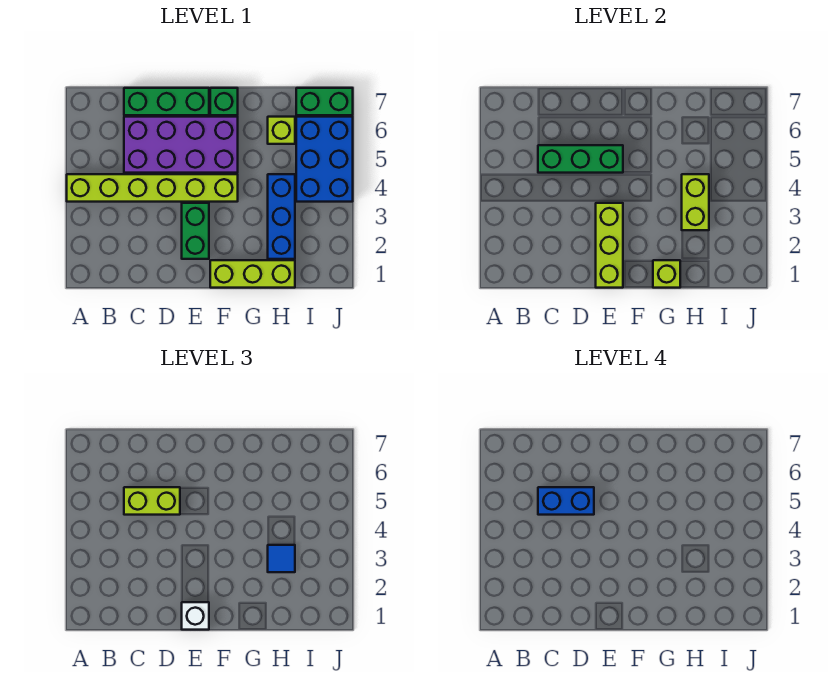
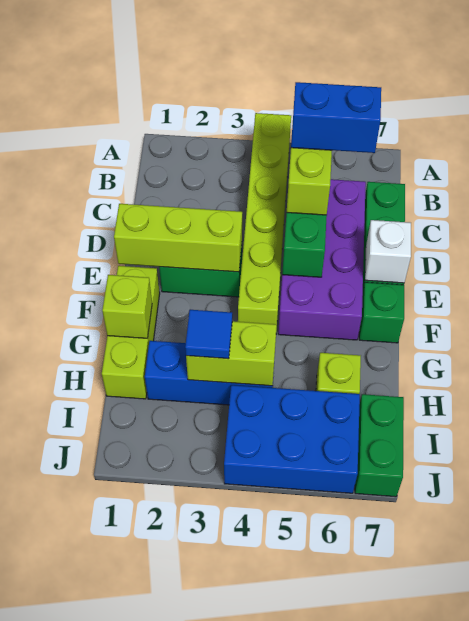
blue 1x2 brick [538,487,594,515] -> blue 1x2 brick turned to [291,82,381,153]
white 1x1 brick [182,602,209,630] -> white 1x1 brick moved to [365,220,411,283]

